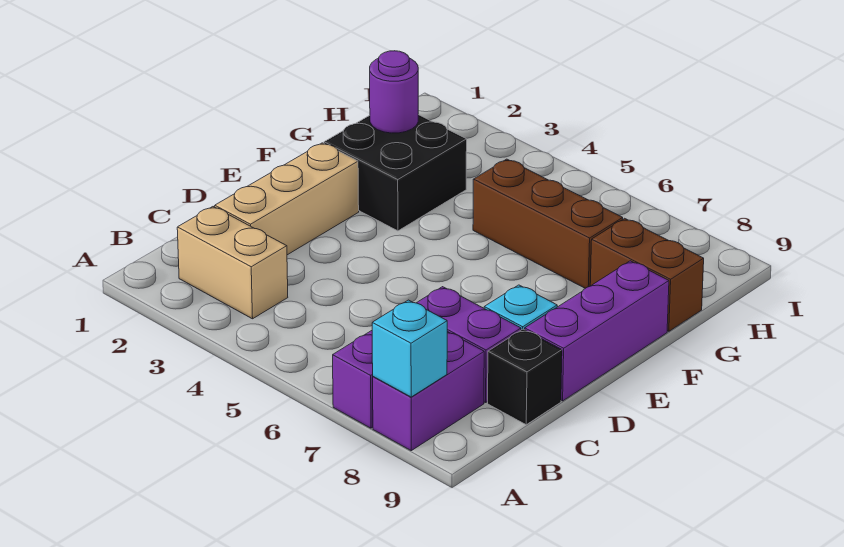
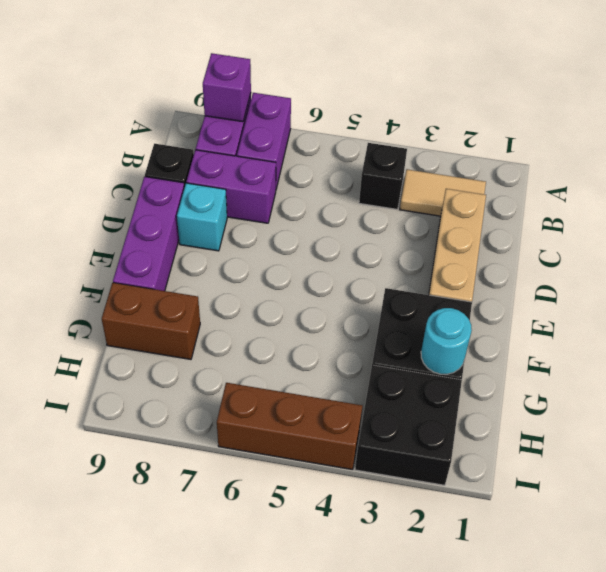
cyan 1x1 brick [372,300,447,397] -> purple 1x1 brick [203,53,251,122]
tan 1x2 brick [177,207,288,319] -> tan 1x2 tile [400,169,486,216]
none -> black 1x1 brick [359,143,407,209]
purple 1x1 round brick [370,51,418,133] -> cyan 1x1 round brick [421,308,472,374]
brown 1x3 brick [473,159,623,288] -> brown 1x3 brick moved to [217,383,362,470]
none -> black 2x2 brick [355,365,462,485]

